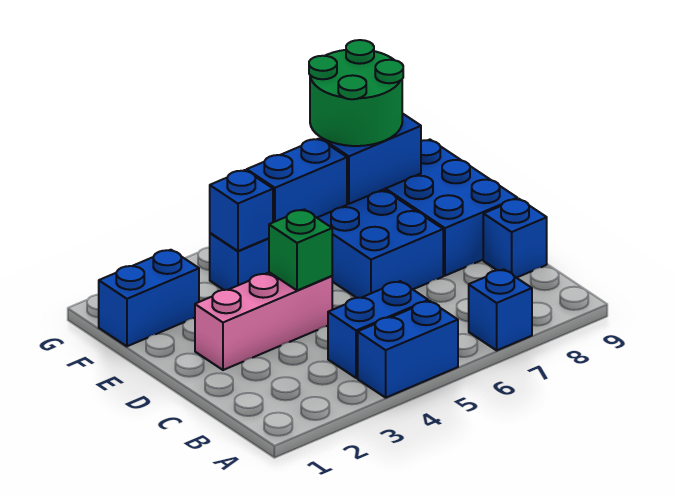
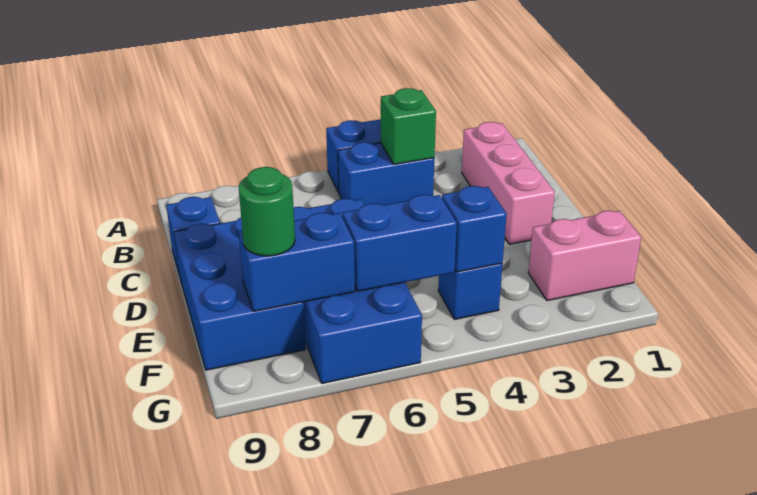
blue 1x1 brick [469,269,532,350] -> none
pink 1x3 brick [195,272,332,370] -> pink 1x3 brick turned to [462,122,555,244]
green 1x1 brick [269,210,332,290] -> green 1x1 brick moved to [381,88,436,164]
blue 1x2 brick [99,250,199,346] -> pink 1x2 brick [528,211,641,301]
green 2x2 round brick [309,40,403,146] -> green 1x1 round brick [239,167,295,256]

